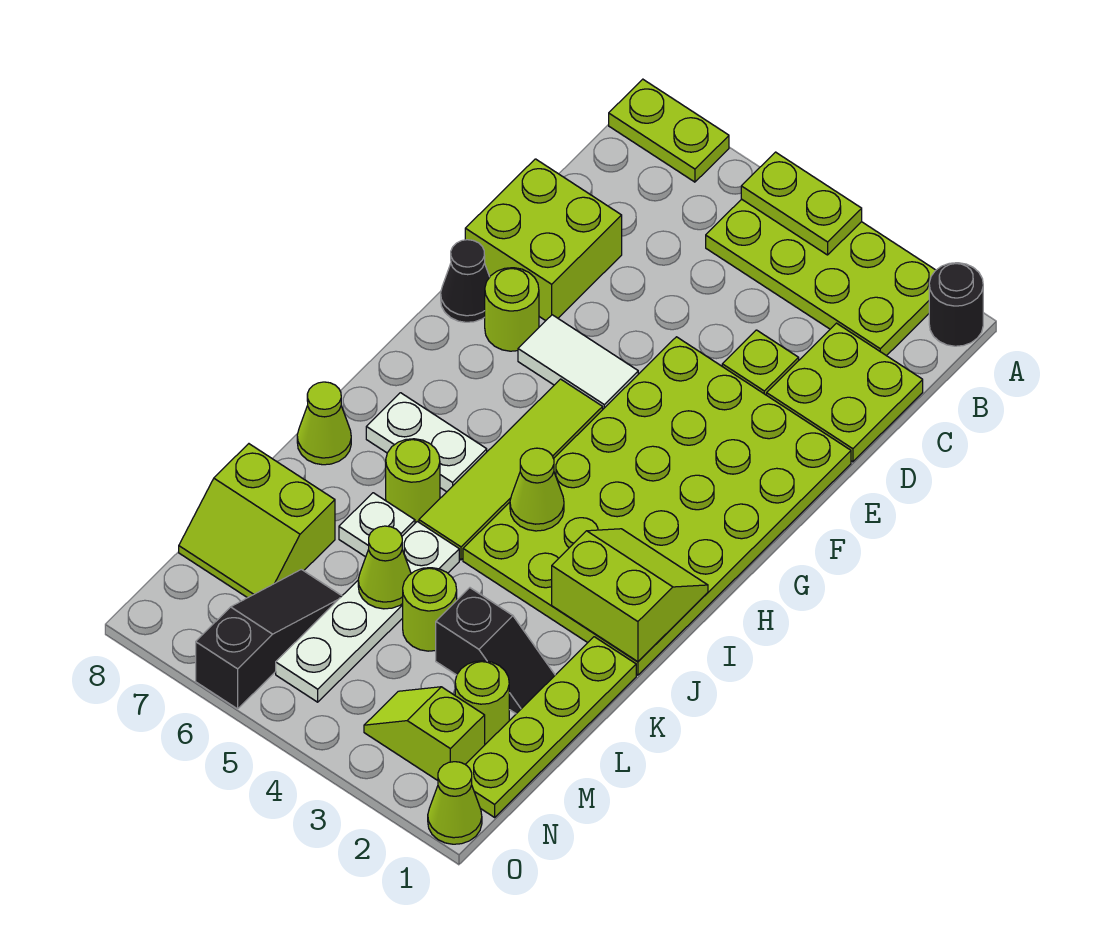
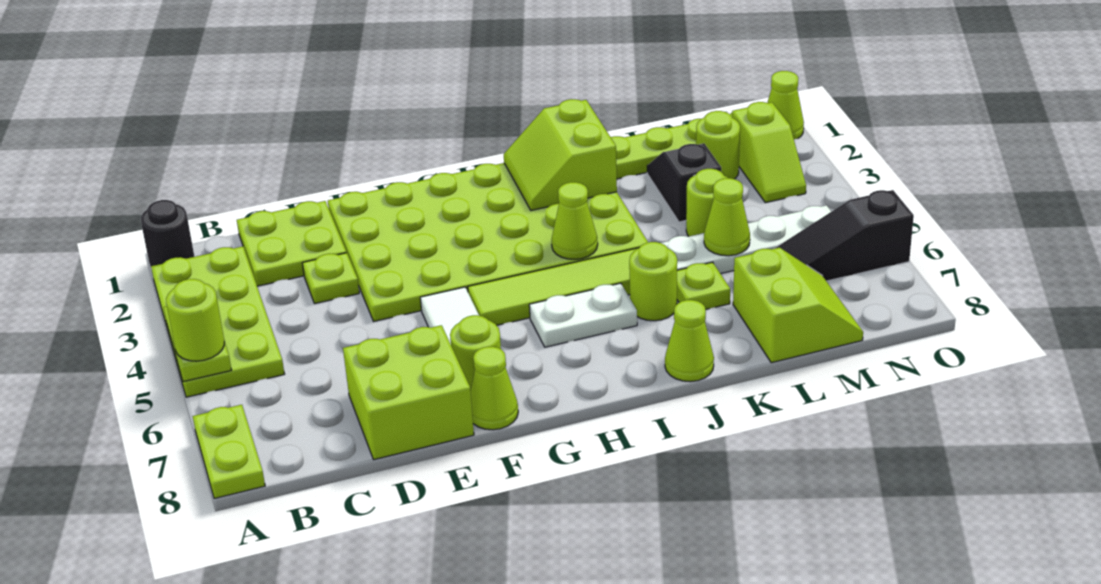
none -> lime 1x1 round brick [166,279,224,361]
black 1x1 cone [441,240,490,322] -> lime 1x1 cone [471,347,518,430]
white 1x2 plate [366,393,487,492] -> white 1x2 plate turned to [529,283,637,347]
white 1x1 plate [339,493,415,557] -> lime 1x1 plate [677,262,730,309]

